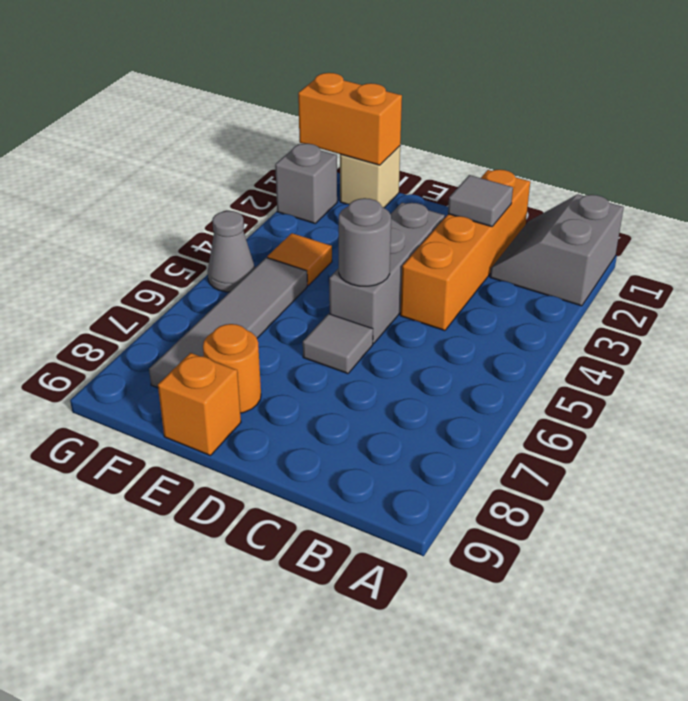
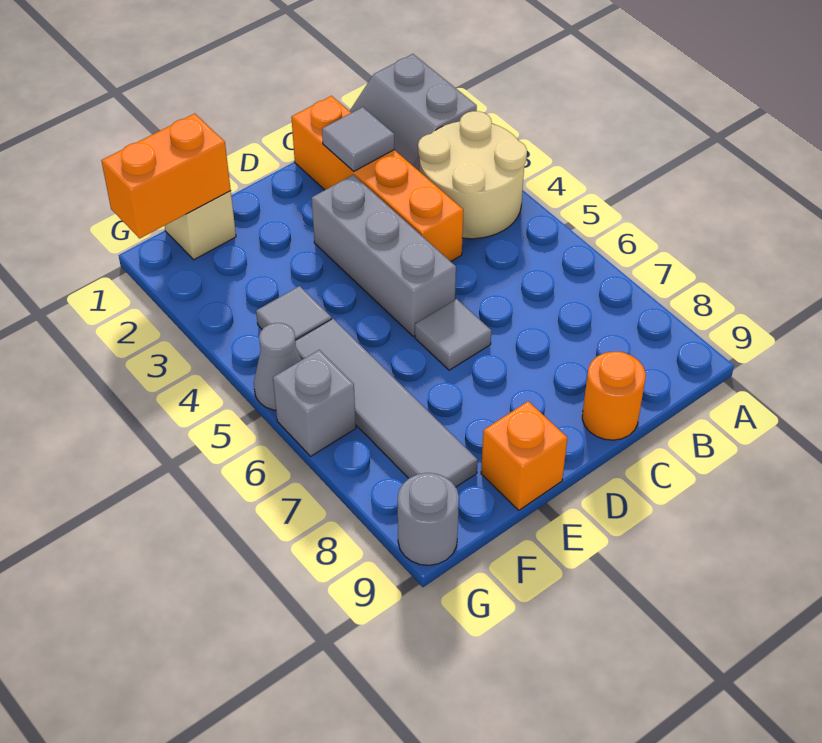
none -> tan 2x2 round brick [418,111,527,239]
grey 1x1 round brick [339,198,391,286] -> grey 1x1 round brick moved to [398,473,459,565]
orange 1x1 round brick [203,324,261,413] -> orange 1x1 round brick moved to [582,352,646,440]
orange 1x1 tile [267,233,332,285] -> grey 1x1 tile [256,286,332,340]
grey 1x1 brick [275,144,337,223] -> grey 1x1 brick moved to [273,350,356,456]

